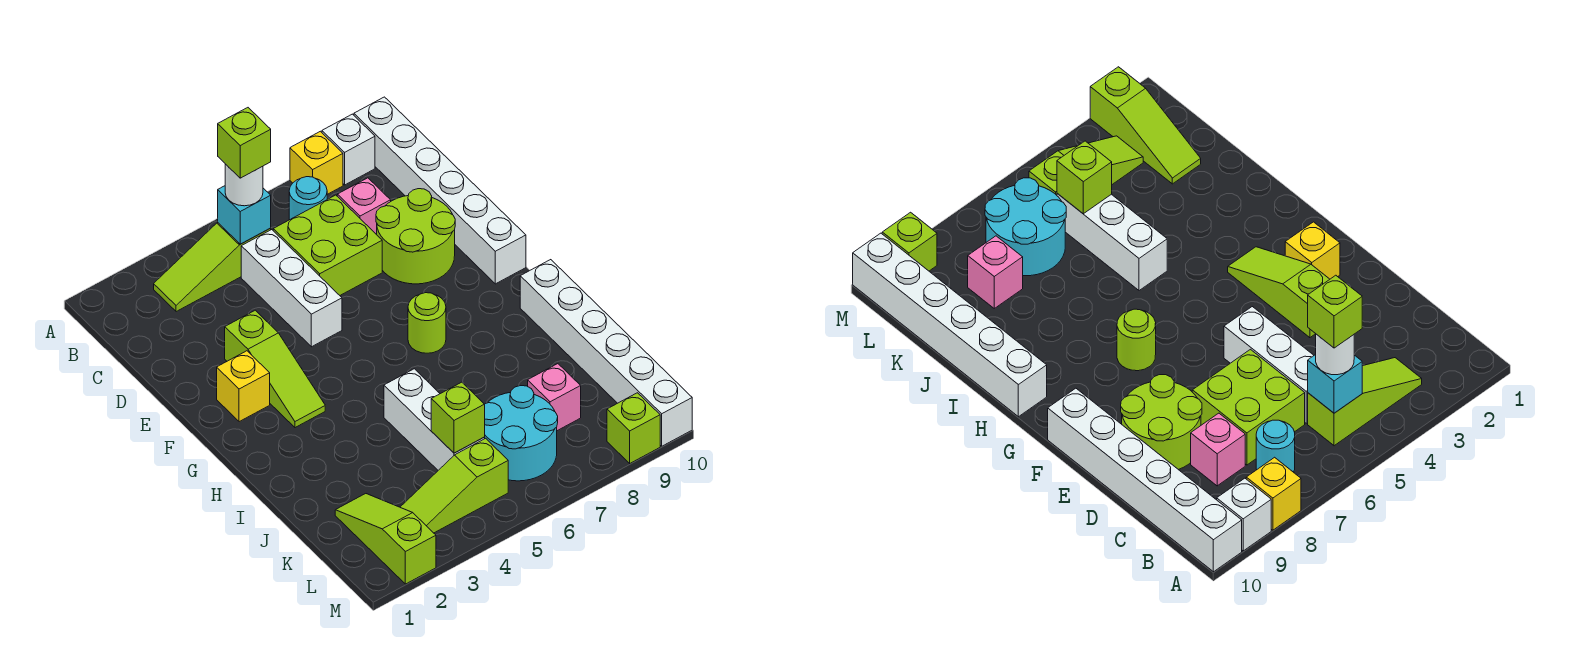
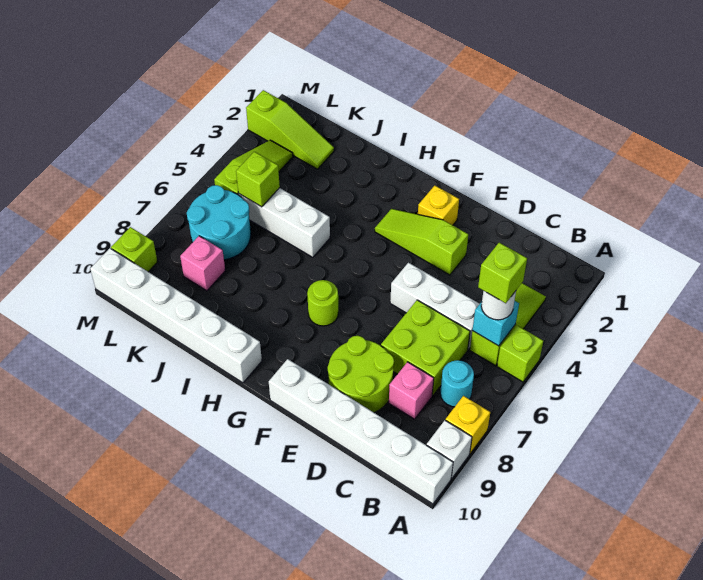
none -> lime 1x1 brick [497,326,543,382]

